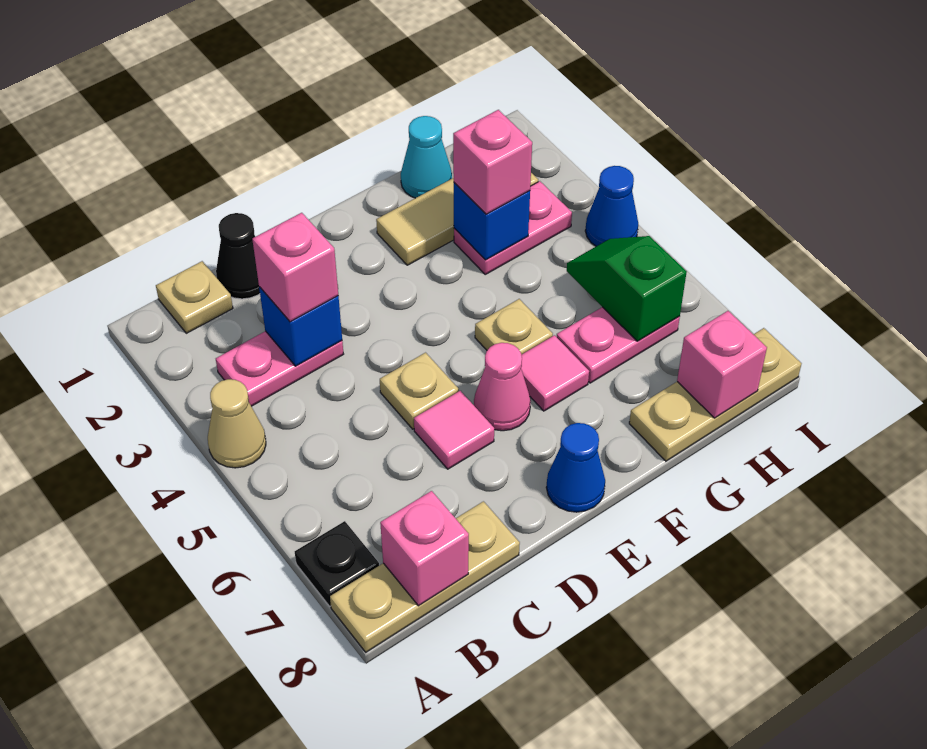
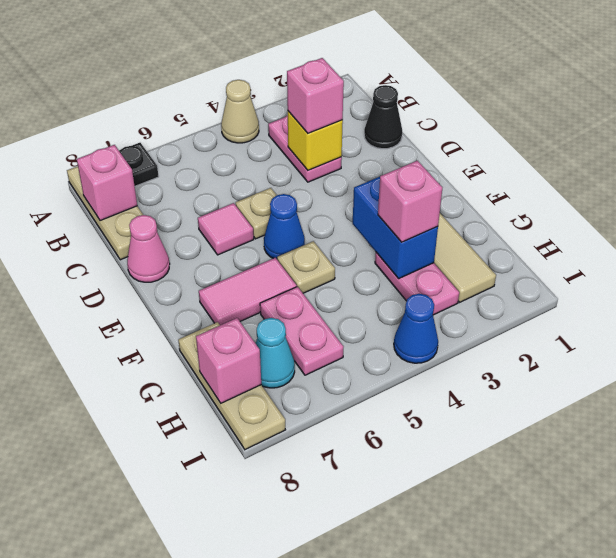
tan 1x1 plate [156,261,233,333] -> none
blue 1x1 brick [259,287,342,366] -> yellow 1x1 brick [288,111,343,170]
pink 1x1 cone [474,343,531,431] -> pink 1x1 cone moved to [127,215,170,282]
blue 1x1 cone [546,423,605,512] -> blue 1x1 cone moved to [264,194,305,259]
pink 1x1 tile [521,335,589,411] -> pink 1x2 tile [199,258,297,325]
cyan 1x1 cone [401,116,452,198] -> cyan 1x1 cone moved to [256,318,295,388]
blue 1x1 brick [454,183,530,260] -> blue 1x2 brick [353,177,438,279]
green 1x2 slope [567,236,687,341] -> none

